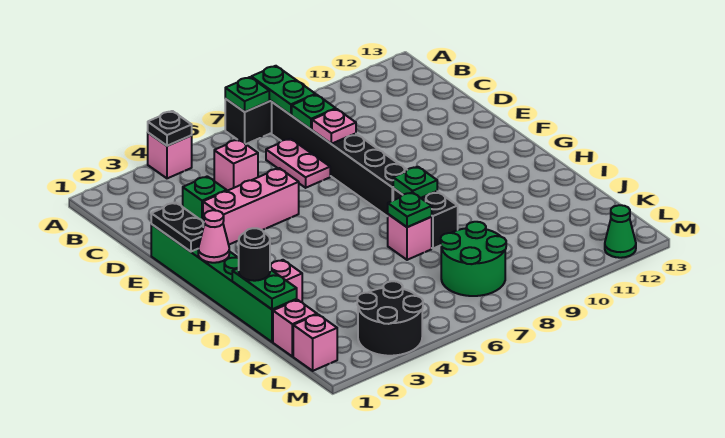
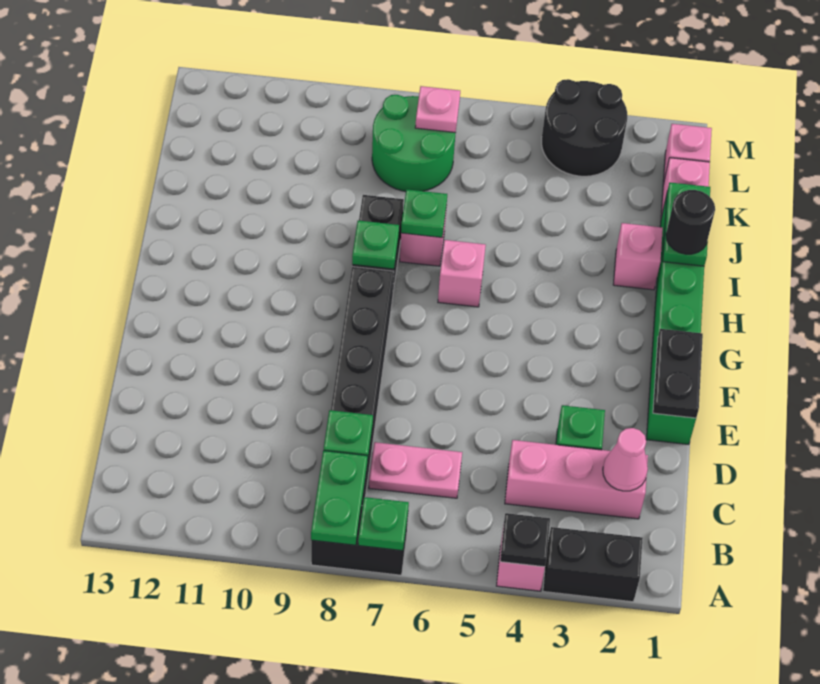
none -> black 1x2 brick [543,527,643,602]
pink 1x1 brick [214,139,258,191] -> pink 1x1 brick moved to [438,240,486,307]
pink 1x2 plate [266,139,330,188] -> pink 1x2 plate turned to [369,442,462,498]
pink 1x1 plate [312,109,356,144] -> pink 1x1 plate moved to [415,86,460,133]
pink 1x3 brick [203,168,299,244] -> pink 1x3 brick moved to [505,440,648,519]
pink 1x1 cone [198,210,229,263] -> pink 1x1 cone moved to [603,428,648,491]
green 1x1 cone [605,205,636,258] -> none

